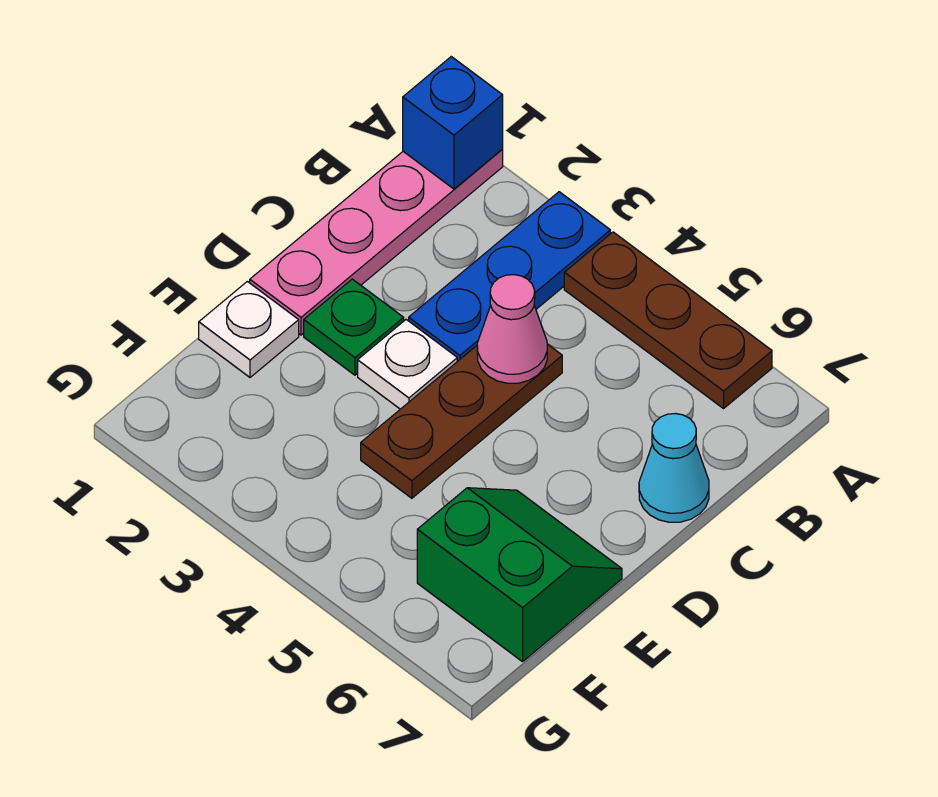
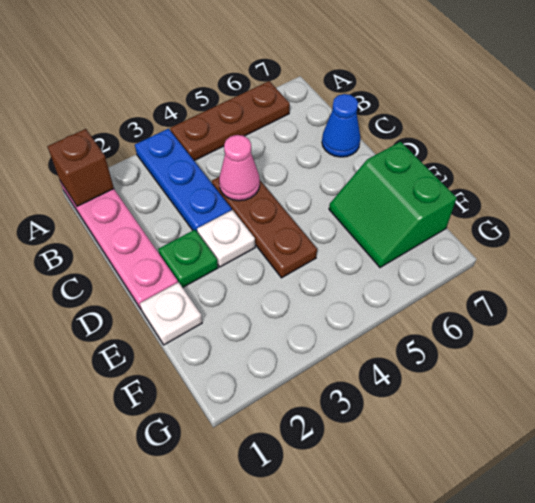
blue 1x1 brick [403,57,503,189] -> brown 1x1 brick [47,129,114,206]
cyan 1x1 cone [639,414,709,522] -> blue 1x1 cone [322,94,360,157]
green 2x2 slope [417,488,622,662] -> green 2x2 slope turned to [329,142,457,268]

